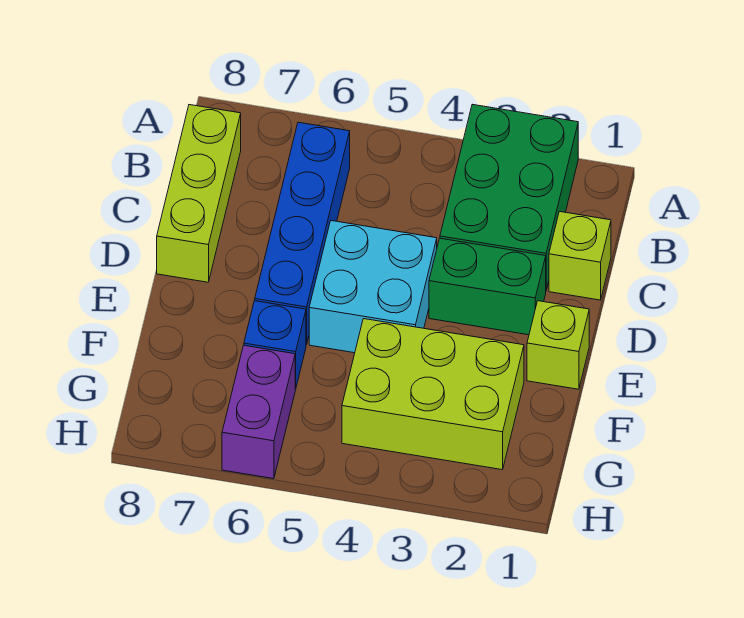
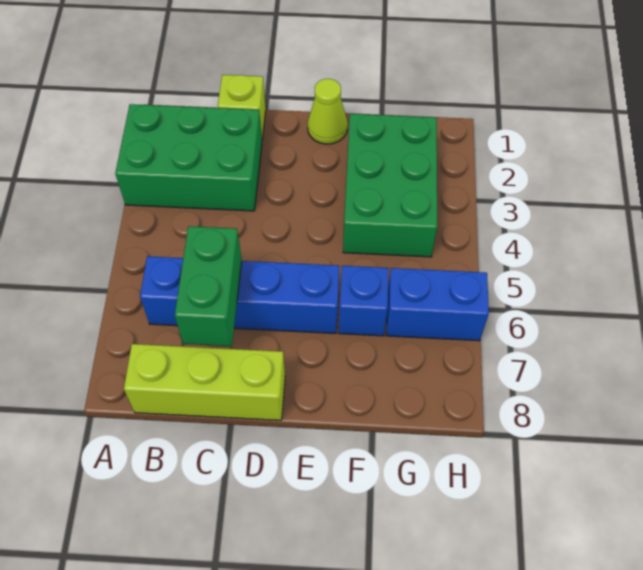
green 1x2 brick [429,238,546,335] -> green 1x2 brick moved to [175,226,242,346]
cyan 2x2 brick [309,221,437,353] -> none
lime 1x1 brick [527,301,589,389] -> lime 1x1 cone [308,79,348,144]
lime 2x3 brick [342,319,524,470] -> green 2x3 brick [343,114,437,257]
purple 1x2 brick [222,345,295,479] -> blue 1x2 brick [386,268,489,341]

